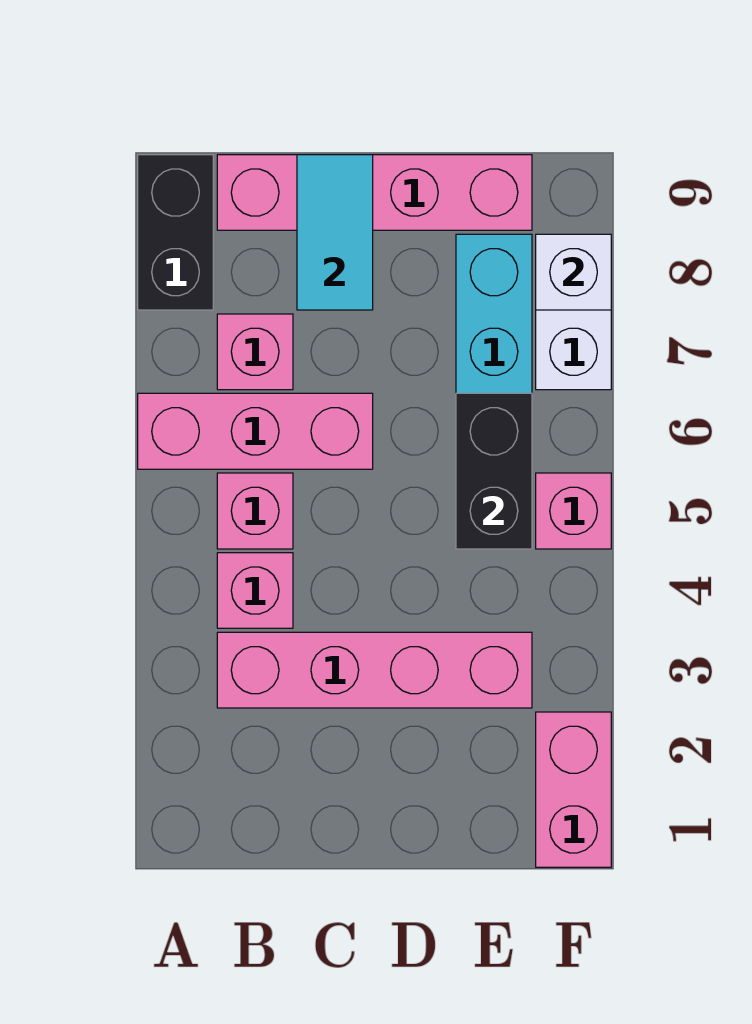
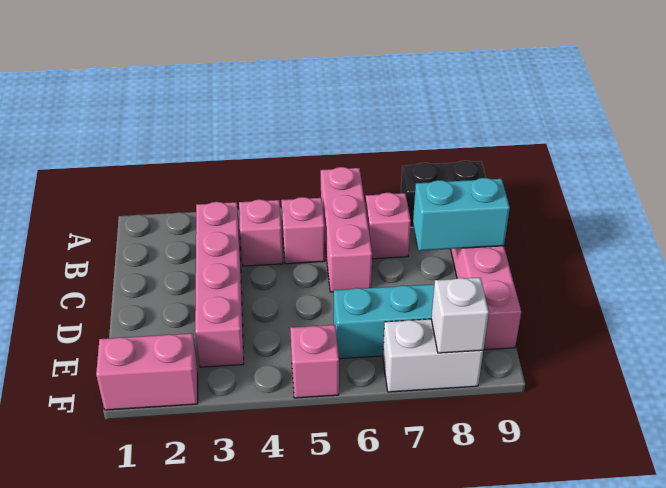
cyan 1x2 tile [297,155,373,310] -> cyan 1x2 brick [413,178,510,251]
black 1x2 brick [456,393,532,549] -> none

